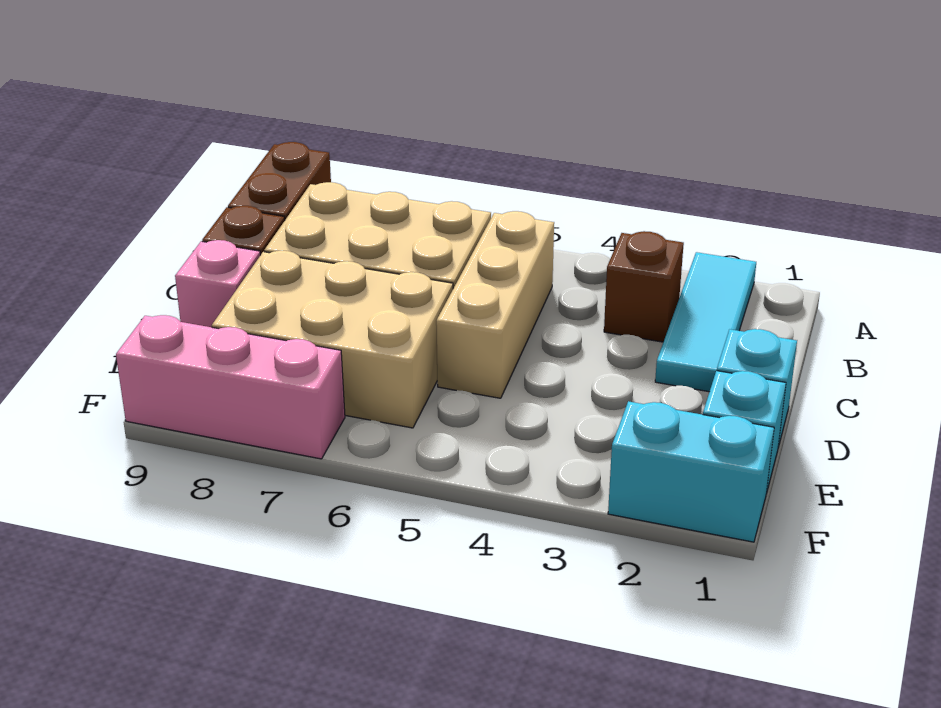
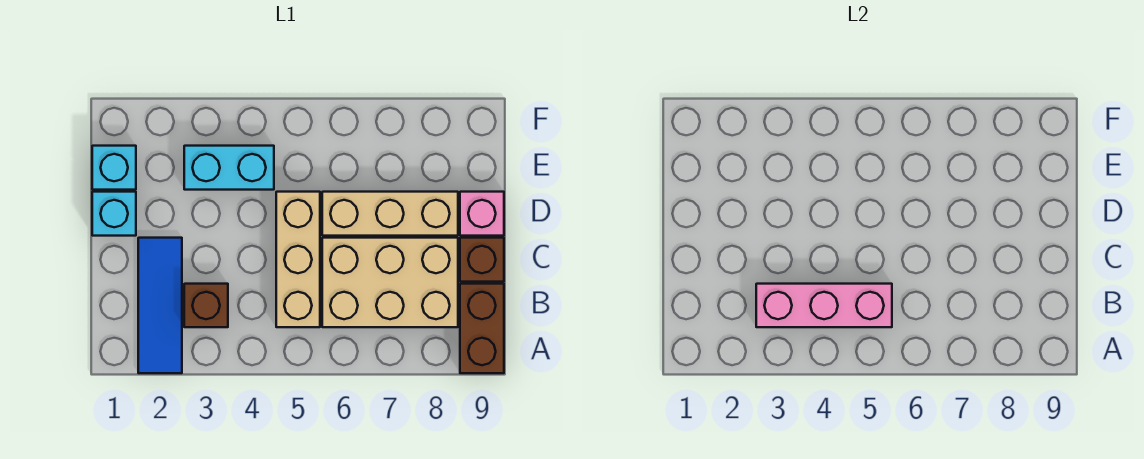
cyan 1x3 tile [655,252,756,392] -> blue 1x3 tile [138,238,182,373]
tan 2x3 brick [212,251,453,428] -> tan 1x3 brick [322,192,458,236]
cyan 1x2 brick [608,401,774,542] -> cyan 1x2 brick moved to [184,146,274,190]
pink 1x3 brick [116,315,345,459] -> pink 1x3 brick moved to [756,284,892,327]

